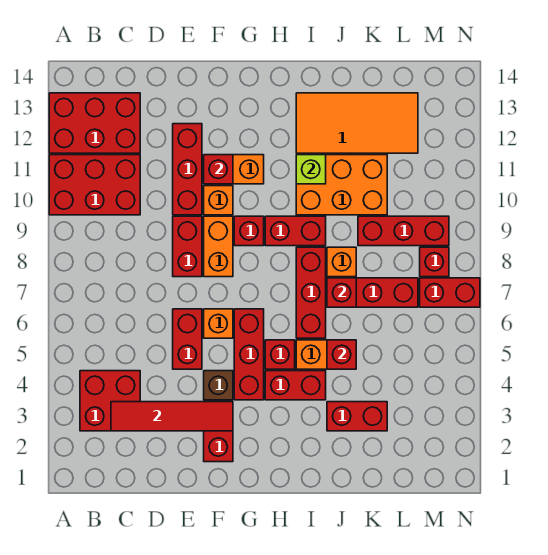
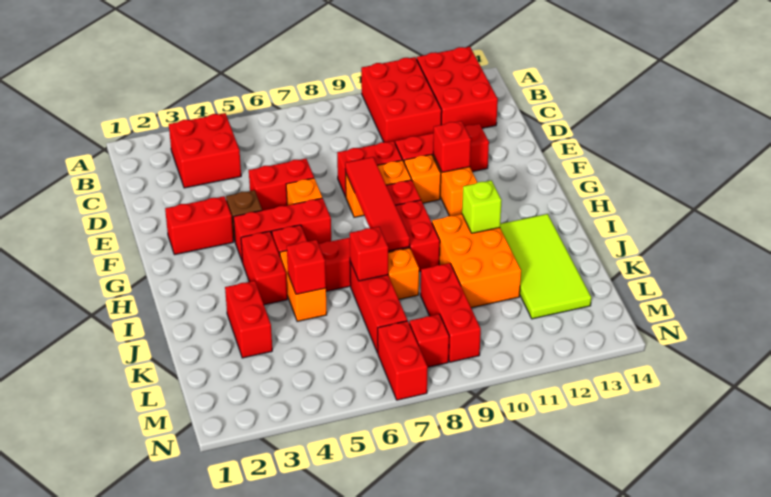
red 1x4 tile [111,402,233,431] -> red 1x4 tile moved to [345,157,410,251]
orange 2x4 tile [296,93,418,153] -> lime 2x4 tile [500,214,591,319]

